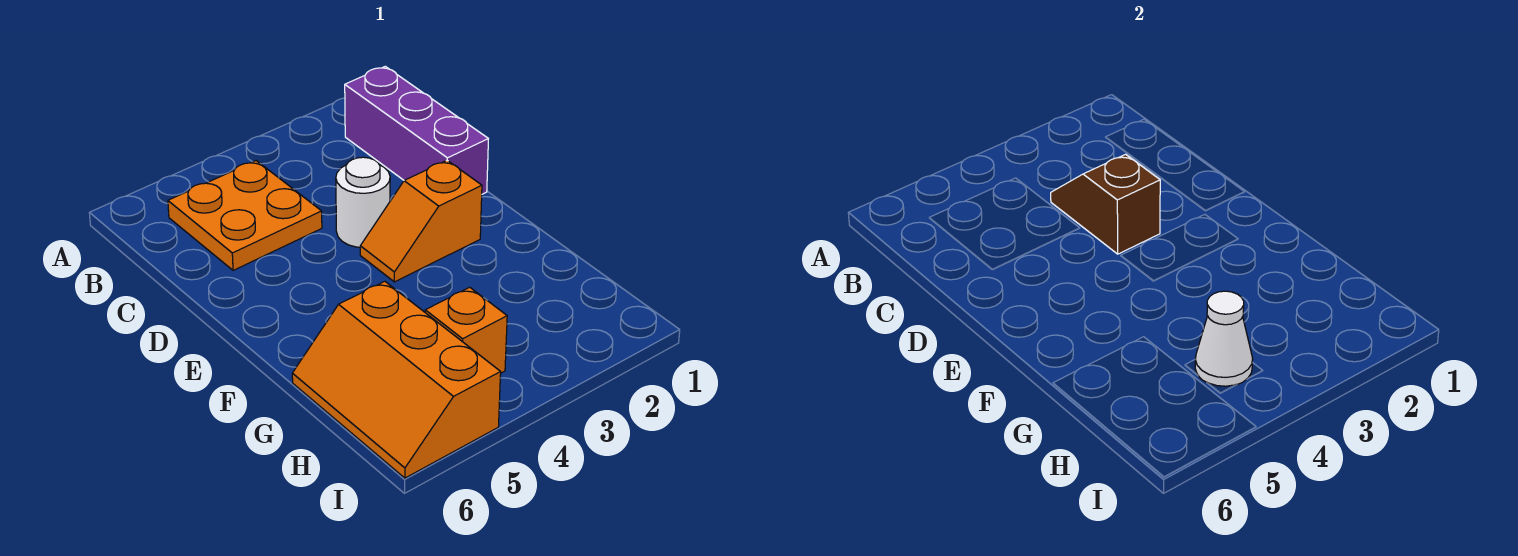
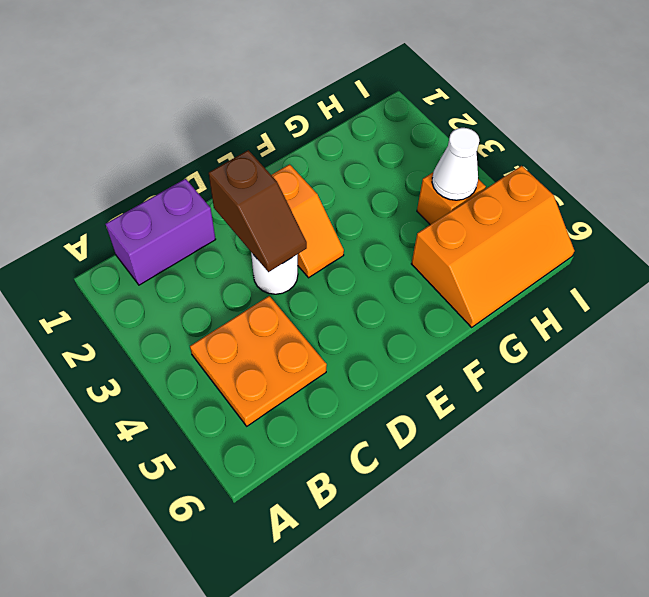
purple 1x3 brick [345,66,488,194] -> purple 1x2 brick [106,179,216,285]
brown 1x2 slope [1051,154,1160,254] -> brown 1x2 slope turned to [209,150,307,272]

